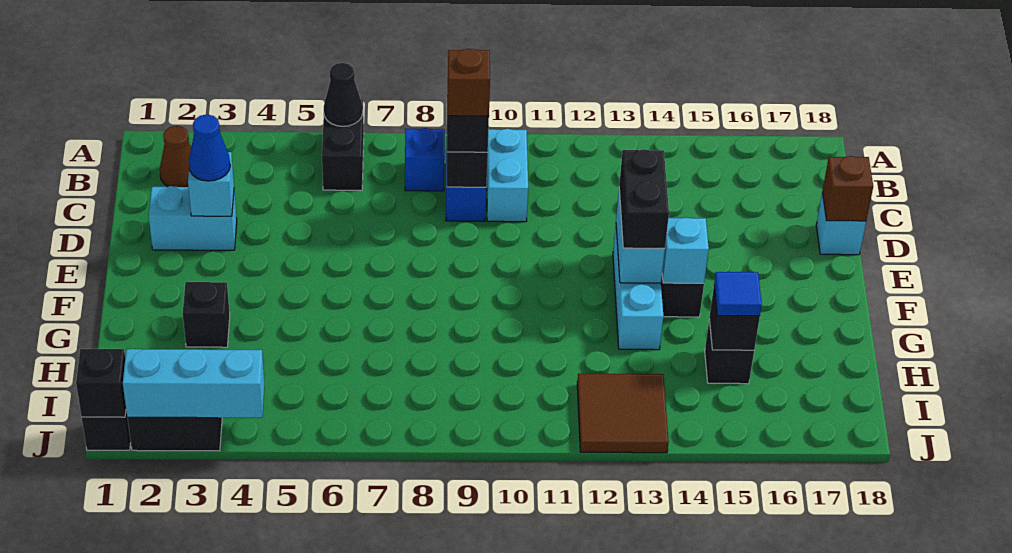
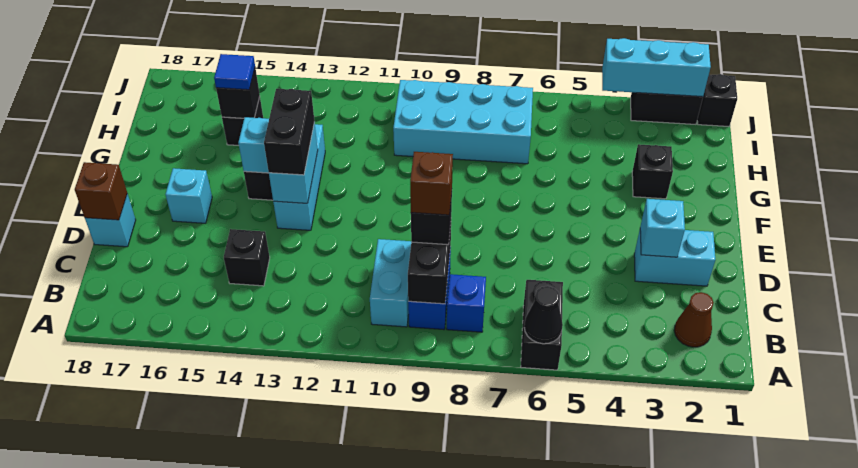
blue 1x1 cone [189,115,230,181] -> none
none -> cyan 1x1 brick [165,168,212,223]
none -> cyan 2x4 brick [393,80,533,164]
brown 2x2 tile [577,374,669,453] -> none
black 1x1 brick [76,349,126,417] -> black 1x1 brick moved to [224,229,270,286]

